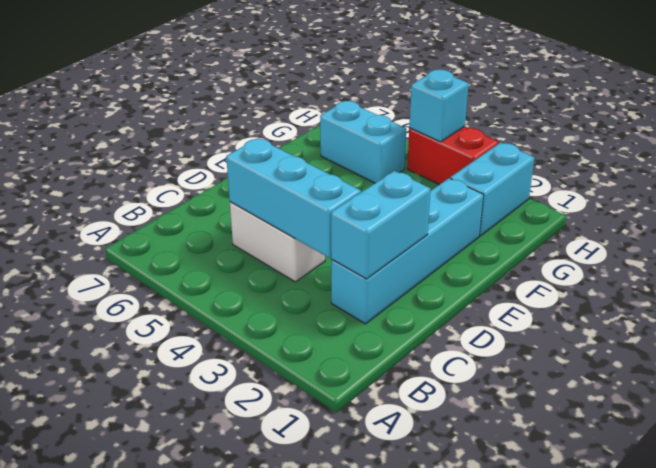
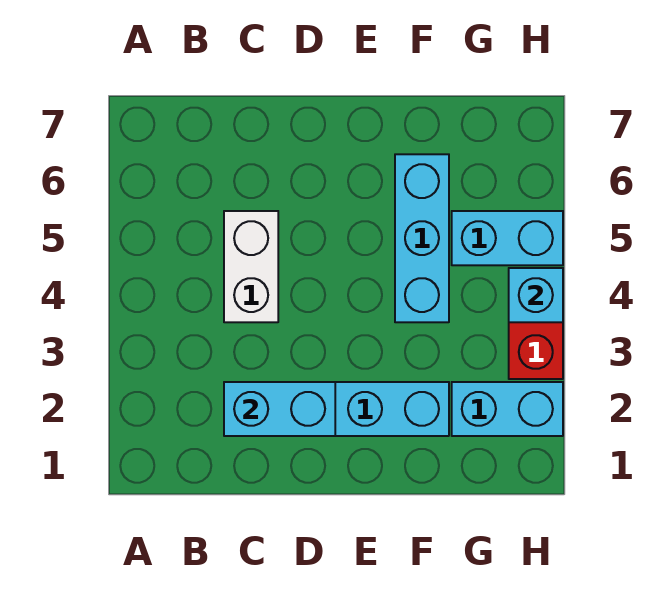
cyan 1x3 brick [226,138,361,258] -> cyan 1x3 brick moved to [395,154,449,322]
cyan 1x2 brick [320,101,406,183] -> cyan 1x2 brick turned to [452,211,563,265]

